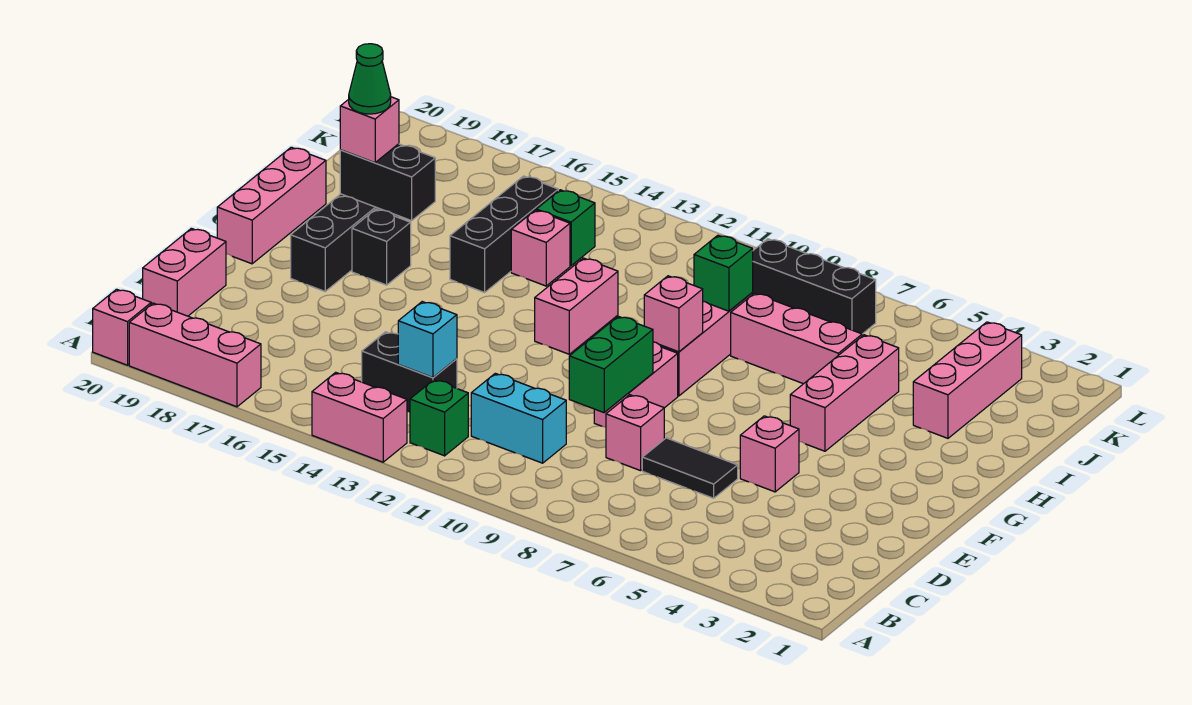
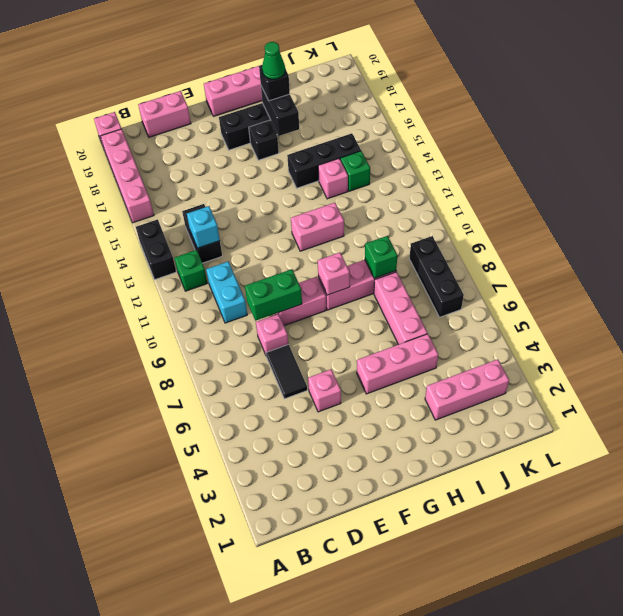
pink 1x2 brick [312,372,407,462] -> black 1x2 brick [136,219,176,280]
pink 1x3 brick [129,303,261,407] -> pink 1x4 brick [101,129,154,223]
pink 1x1 brick [340,97,399,163] -> black 1x1 brick [259,65,290,101]

